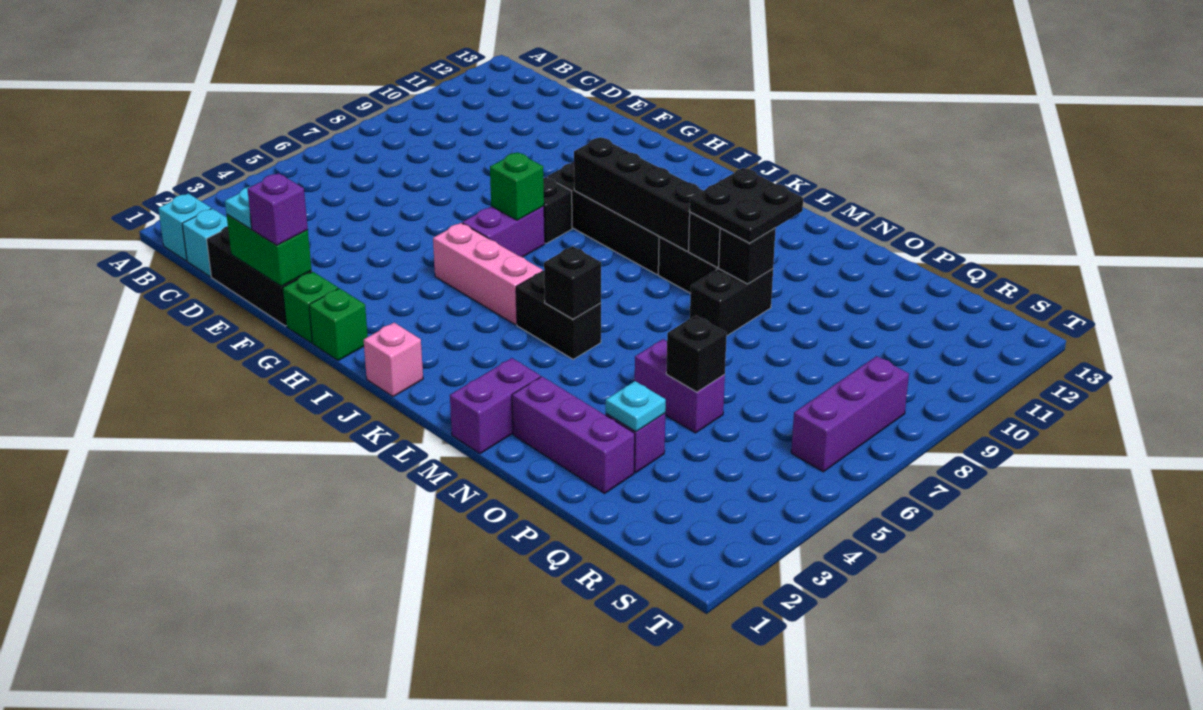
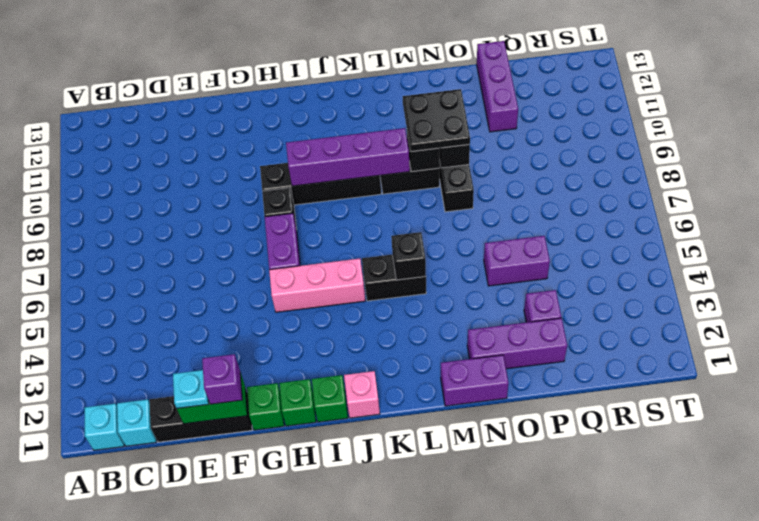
green 1x1 brick [490,152,544,220] -> green 1x1 brick moved to [312,375,348,422]
black 1x4 brick [574,137,703,251] -> purple 1x4 brick [286,128,410,186]
purple 1x2 brick [450,358,541,454] -> purple 1x2 brick turned to [441,355,509,406]
cyan 1x1 plate [606,381,666,432] -> none
black 1x1 brick [666,315,727,392] -> none
purple 1x3 brick [791,356,909,472] -> purple 1x3 brick moved to [477,41,518,132]

